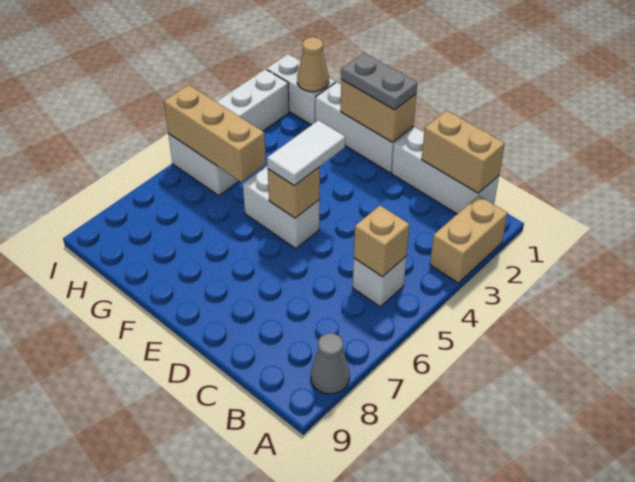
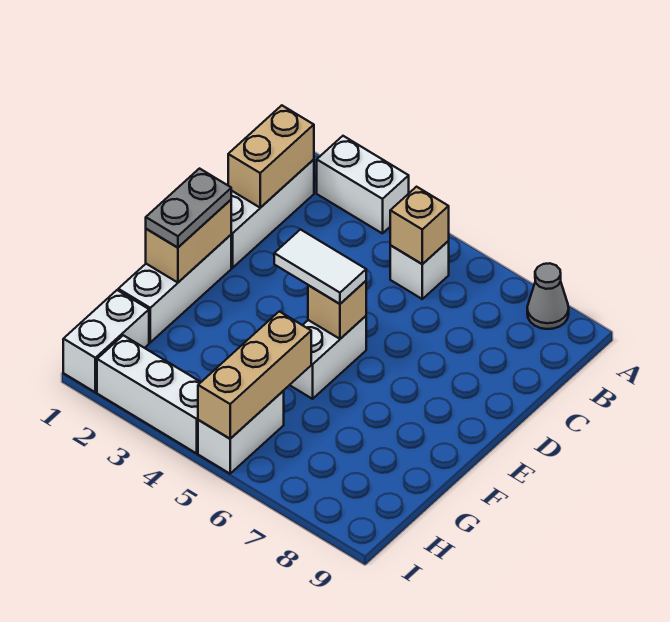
tan 1x2 brick [430,196,508,283] -> white 1x2 brick [317,136,409,234]
tan 1x1 cone [297,37,329,92] -> none

